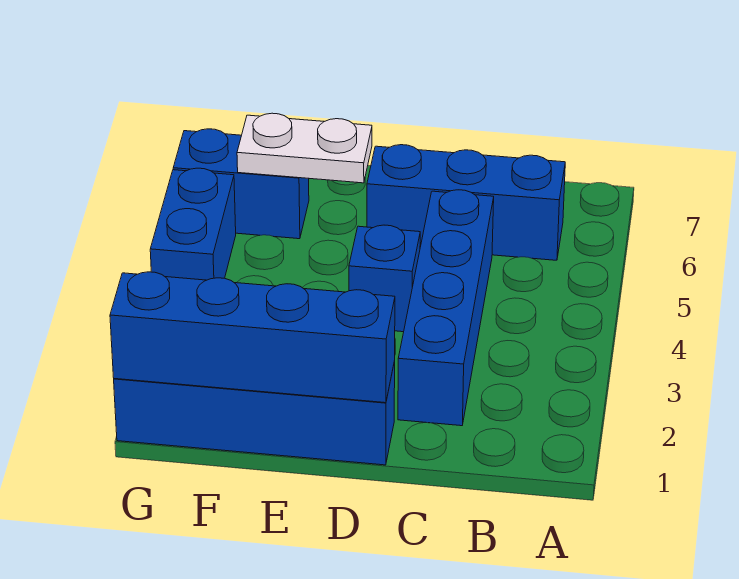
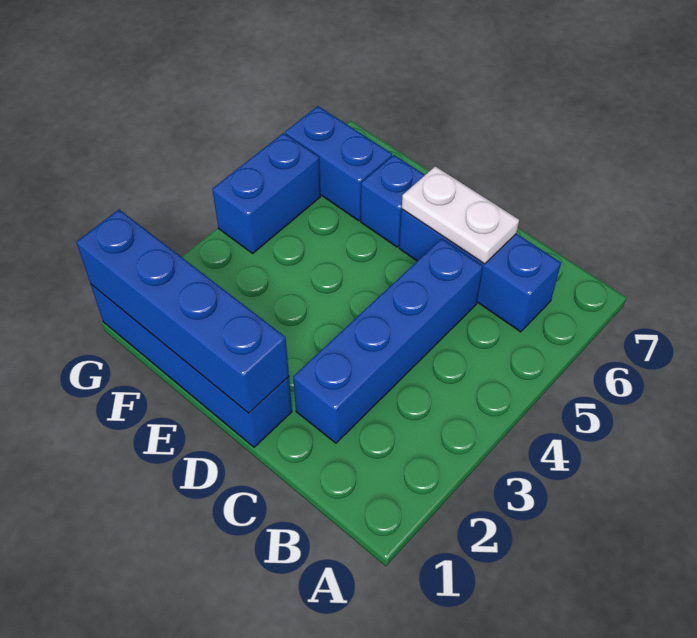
blue 1x1 brick [349,225,420,332] -> blue 1x1 brick moved to [361,155,425,247]
white 1x2 plate [237,113,372,183] -> white 1x2 plate moved to [402,166,519,264]

